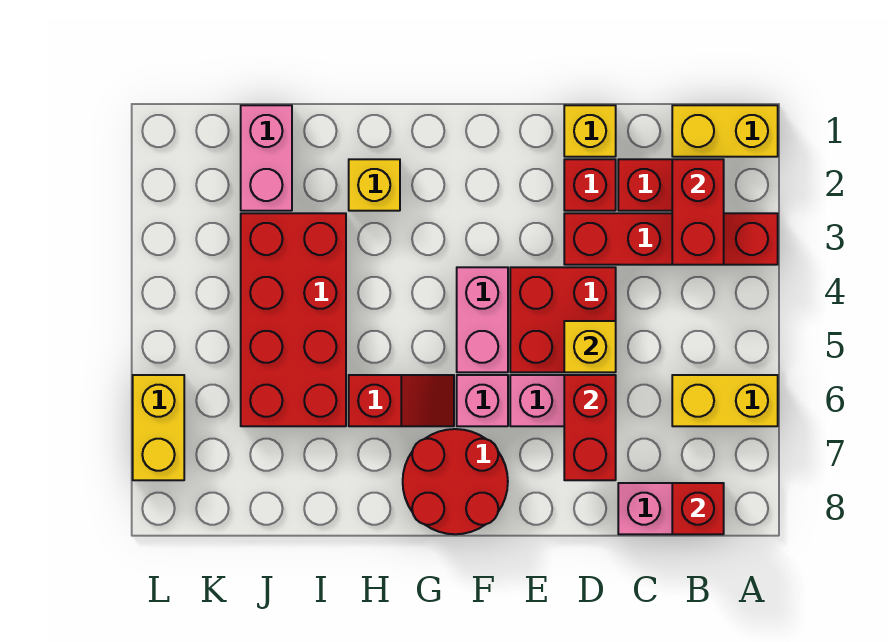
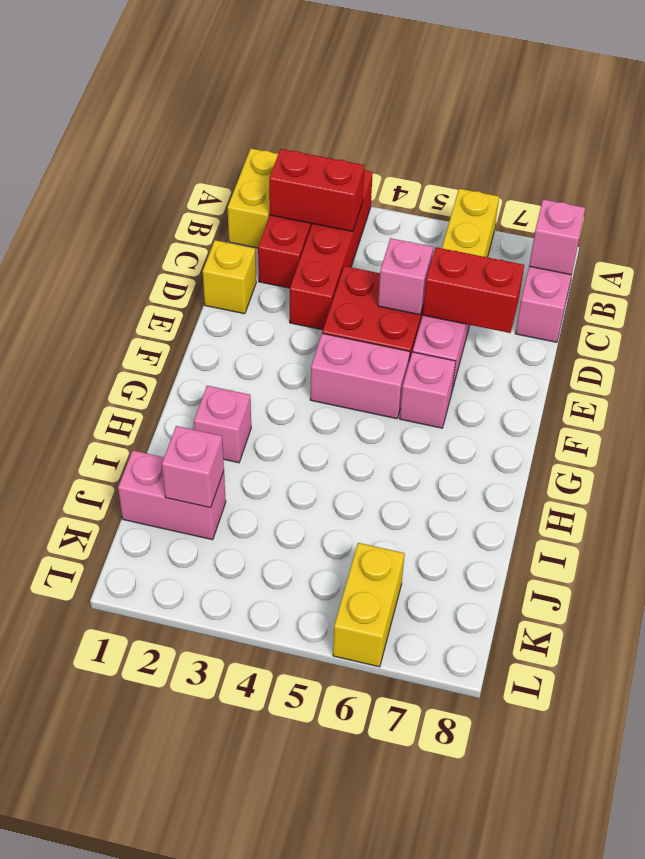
red 1x1 brick [672,483,724,534] -> pink 1x1 brick [529,199,585,275]
red 1x1 brick [564,159,616,211] -> none
yellow 1x1 brick [564,321,616,372] -> pink 1x1 brick [378,238,433,315]
red 2x2 round brick [403,429,508,534] -> none
red 1x2 slope [349,375,454,426] -> none
yellow 1x1 brick [349,159,400,211] -> pink 1x1 brick [194,386,251,463]
red 2x4 brick [241,213,346,426] -> none
none -> pink 1x1 brick [162,426,224,508]
yellow 1x2 brick [133,375,184,480] -> yellow 1x2 brick turned to [333,543,405,667]

